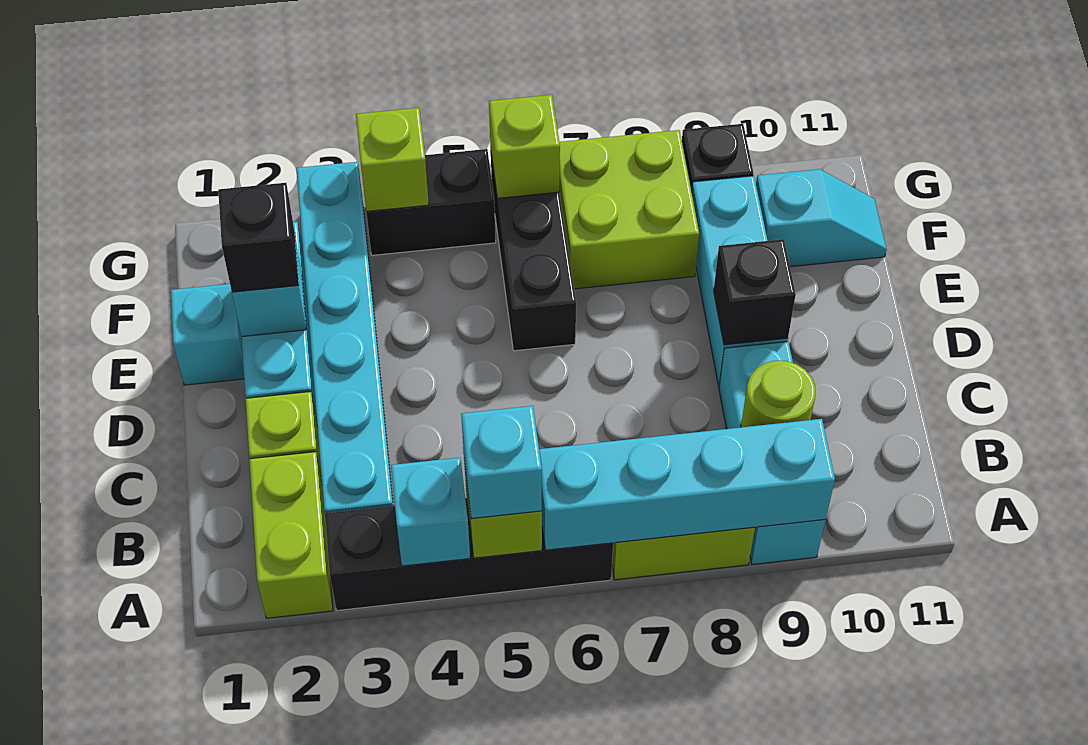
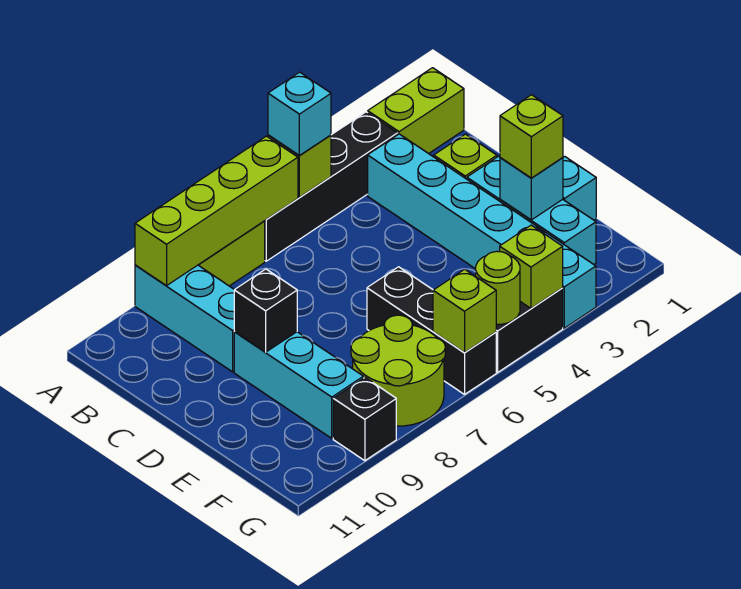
lime 1x2 brick [249,452,333,618] -> lime 1x2 brick turned to [368,68,464,154]
cyan 1x1 brick [391,458,470,566] -> none
cyan 1x4 brick [539,419,835,550] -> lime 1x4 brick [135,136,298,286]
lime 1x1 round brick [741,361,815,427] -> lime 1x1 round brick moved to [476,251,520,324]
black 1x1 brick [218,183,299,292] -> lime 1x1 brick [500,95,563,178]
lime 2x2 brick [559,130,699,289] -> lime 2x2 round brick [351,315,445,426]
cyan 1x2 slope [756,169,887,267] -> none

